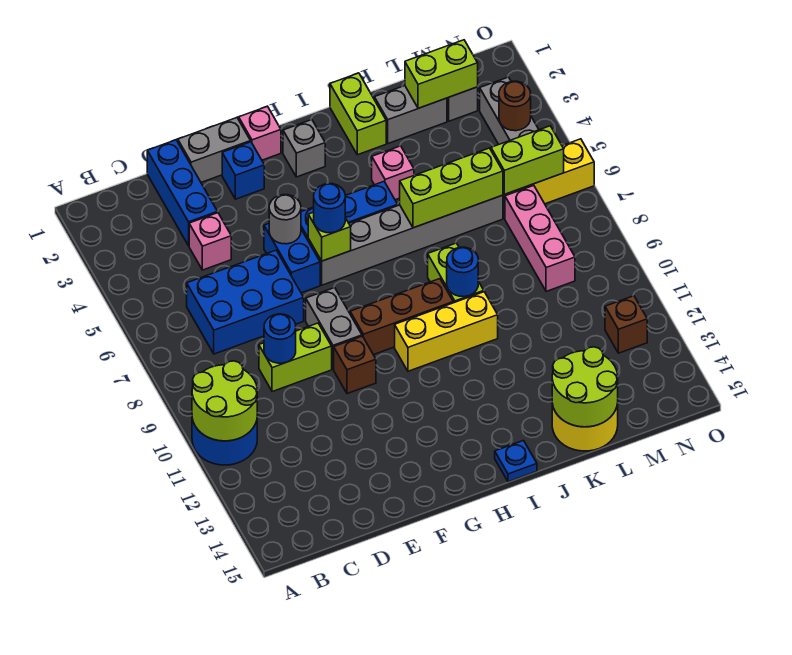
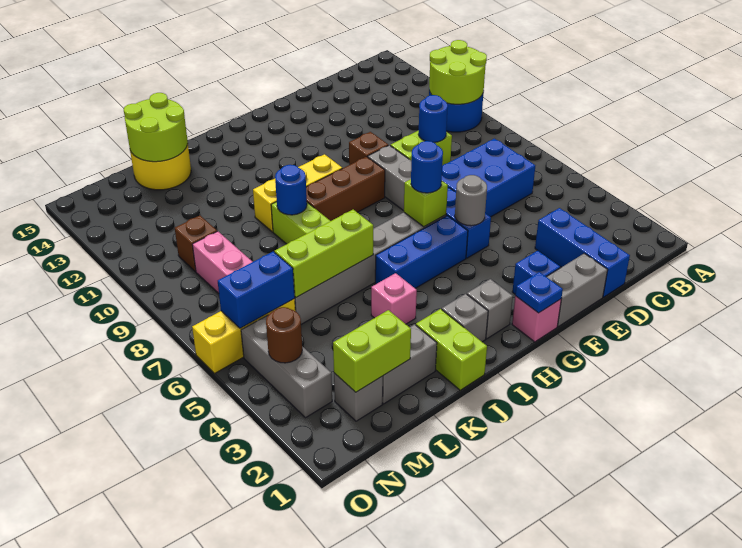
pink 1x1 brick [189,213,231,270] -> none
none -> grey 1x1 brick [442,294,488,342]
blue 1x1 plate [495,441,537,482] -> blue 1x1 plate moved to [515,272,563,313]
lime 1x2 brick [491,126,564,194] -> blue 1x2 brick [218,252,295,328]
brown 1x1 brick [605,296,647,353] -> brown 1x1 brick moved to [175,216,217,272]

